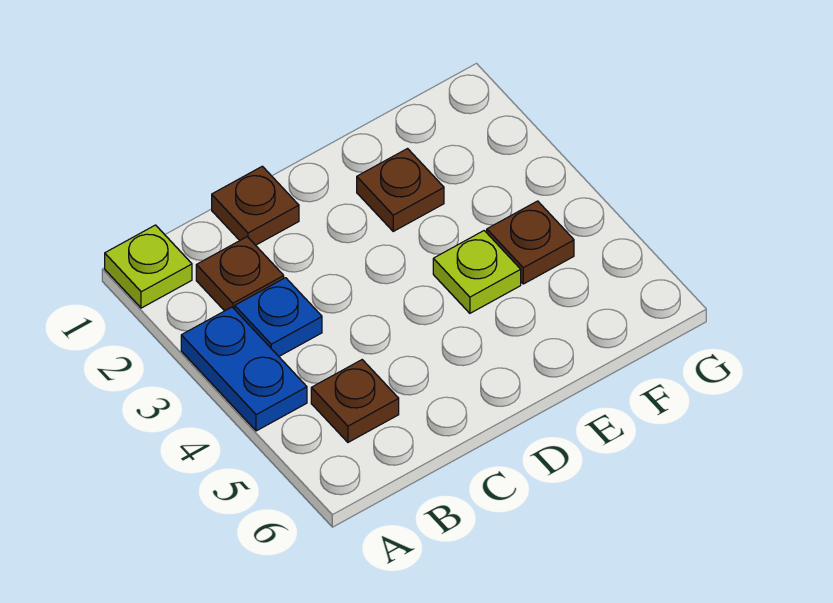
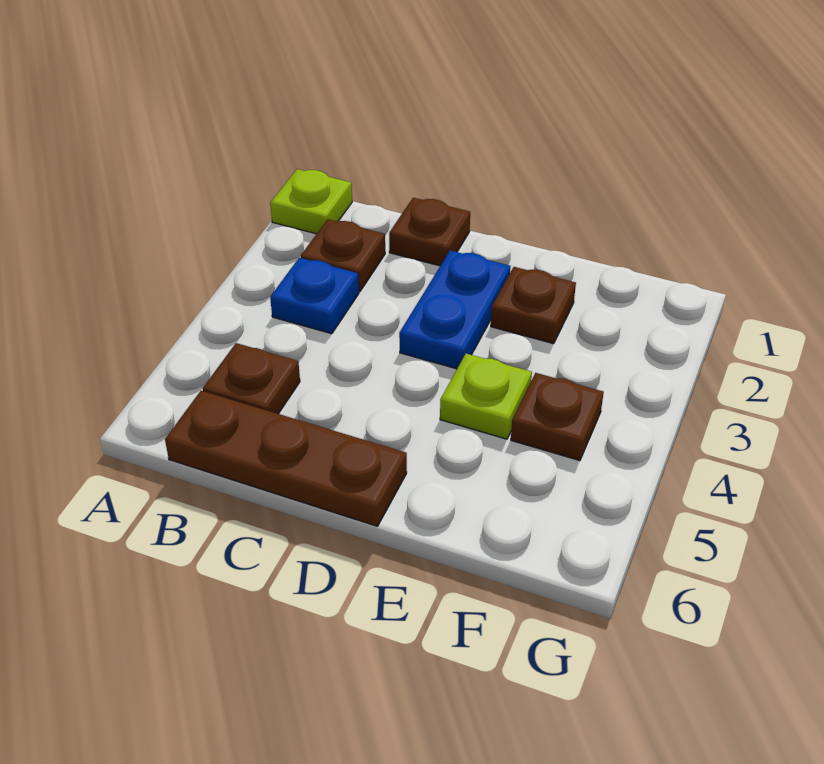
blue 1x2 plate [181,307,307,431] -> blue 1x2 plate moved to [399,250,511,369]
none -> brown 1x3 plate [165,391,407,526]

